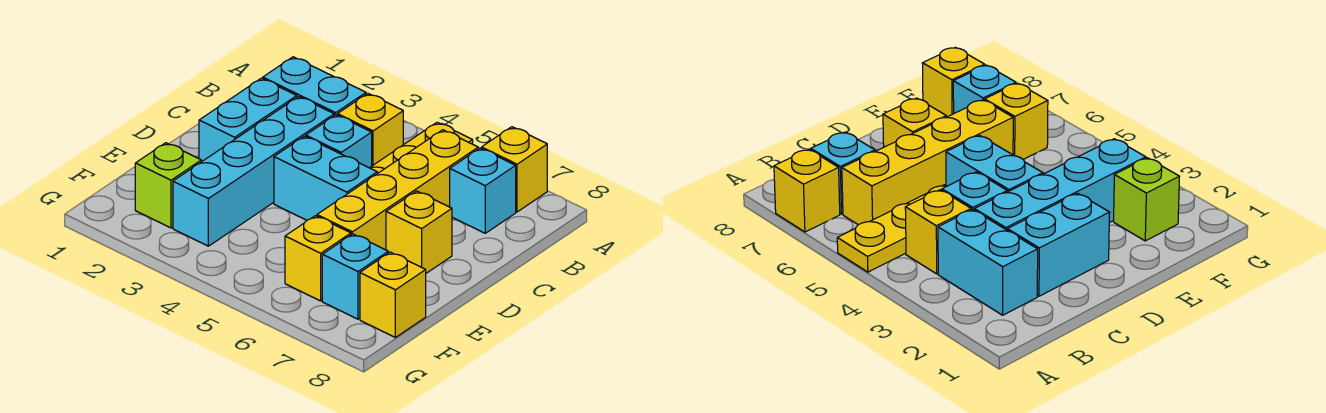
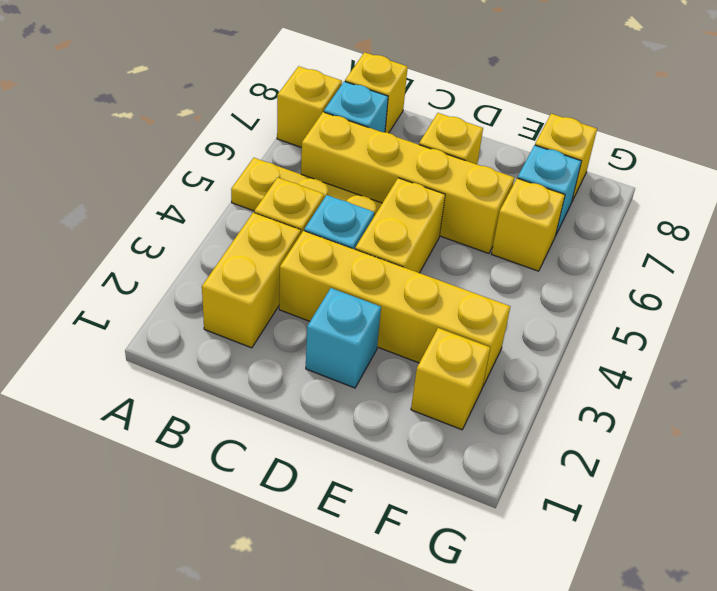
cyan 1x2 brick [263,57,366,116] -> yellow 1x2 brick [202,213,301,348]
none -> yellow 1x1 brick [345,52,408,133]
cyan 1x2 brick [199,78,297,162] -> cyan 1x1 brick [306,288,381,388]
cyan 1x4 brick [173,97,334,246] -> yellow 1x4 brick [279,231,510,386]
cyan 1x2 brick [274,136,377,220] -> yellow 1x2 brick [355,178,445,273]
lime 1x1 brick [135,143,201,228] -> yellow 1x1 brick [411,328,490,430]

